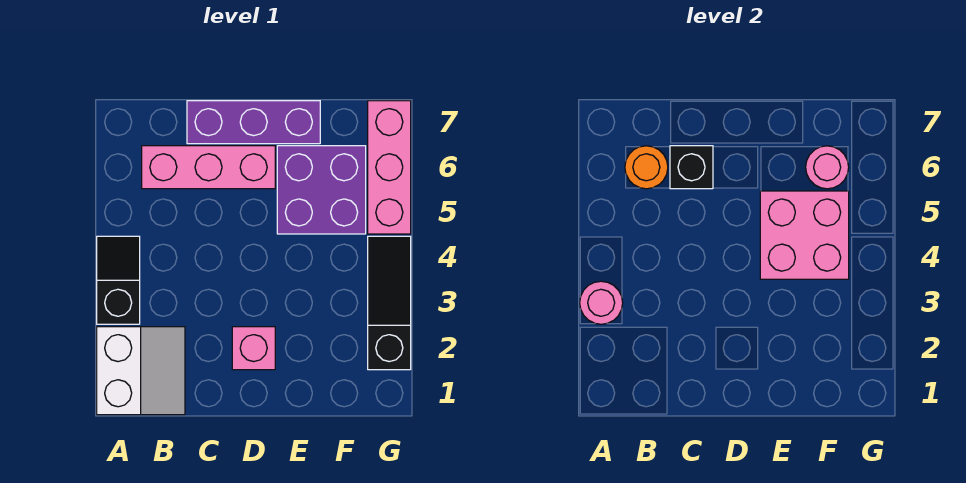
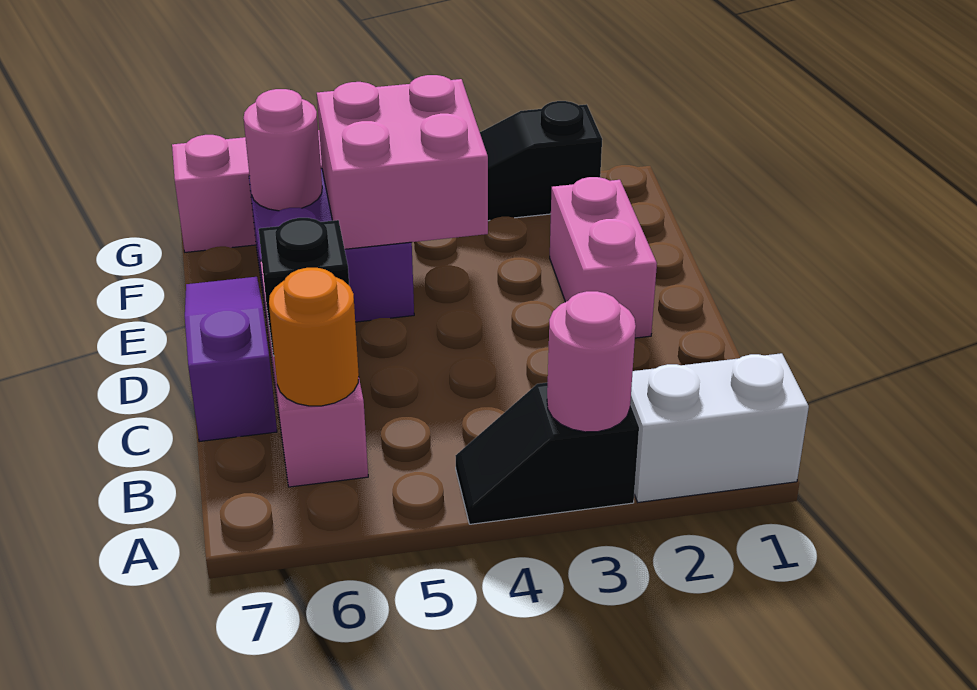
purple 1x3 brick [187,101,320,144] -> purple 1x3 slope [185,277,277,442]
pink 1x1 brick [232,327,275,370] -> pink 1x2 brick [550,177,657,338]

